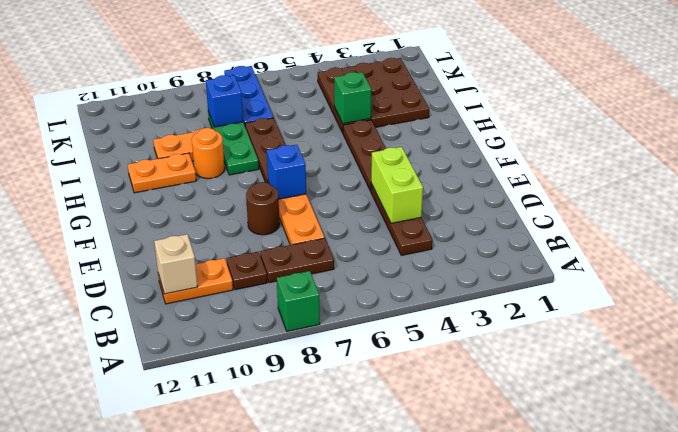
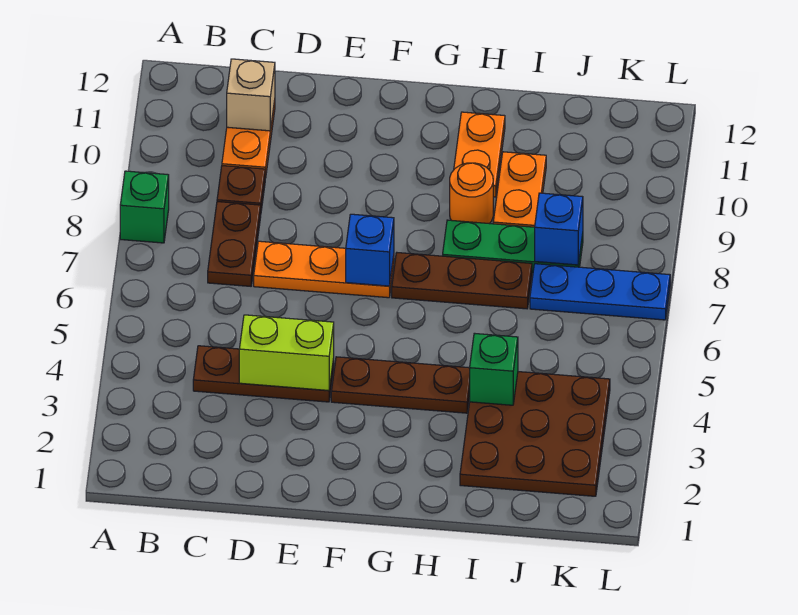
brown 1x1 round brick [246,182,280,235] -> none

